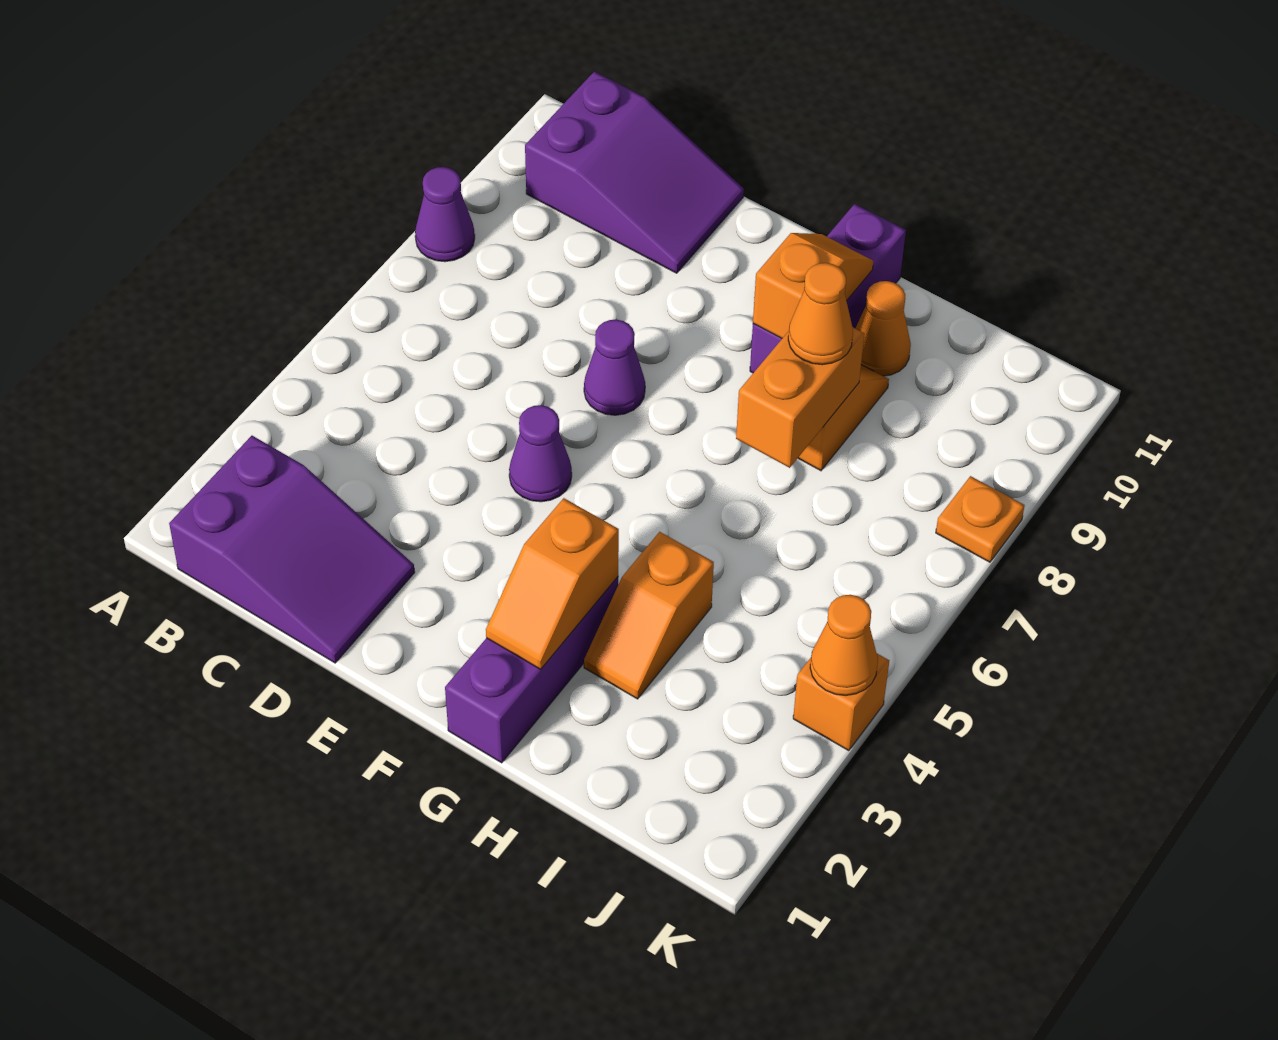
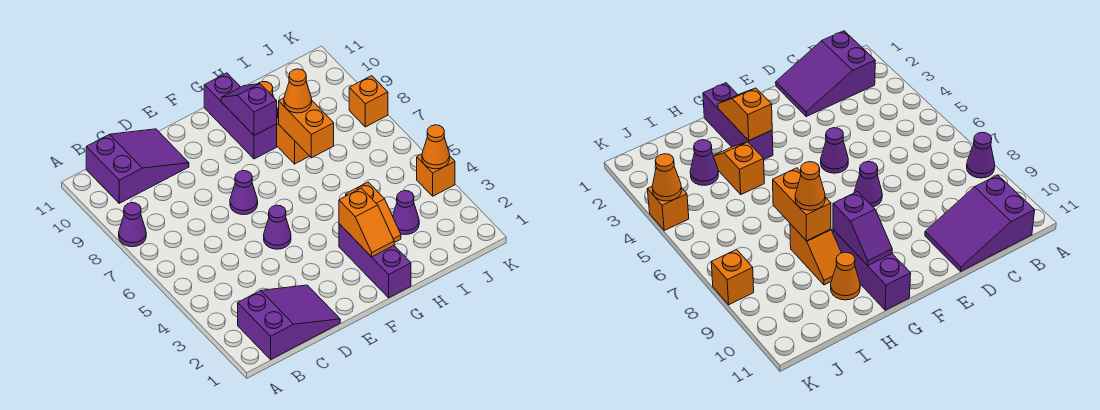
orange 1x2 slope [753,233,873,338] -> purple 1x2 slope [221,84,277,135]
none -> purple 1x1 cone [393,191,419,235]
orange 1x1 plate [936,476,1025,562] -> orange 1x1 brick [349,76,388,127]

